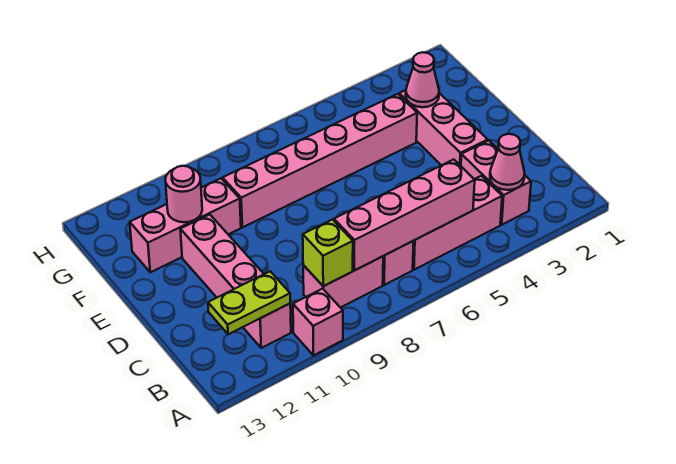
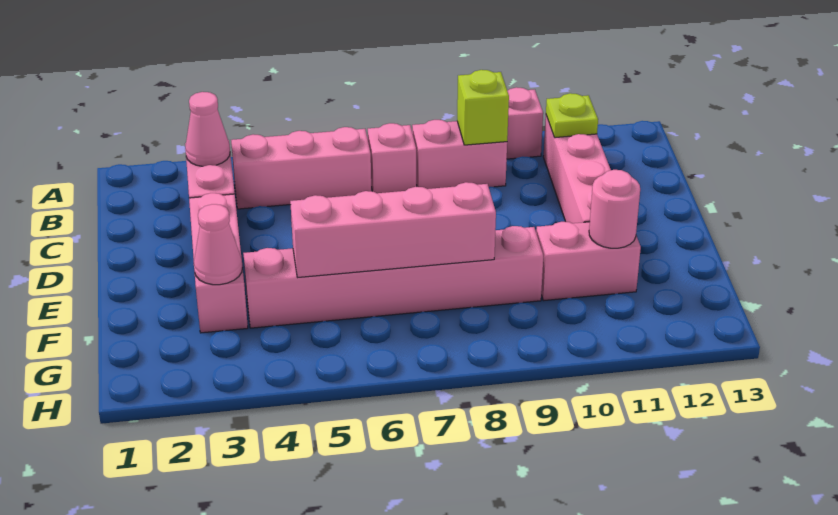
pink 1x4 brick [334,159,475,270] -> pink 1x4 brick moved to [290,182,496,277]
lime 1x2 plate [208,271,290,334] -> lime 1x1 plate [546,93,598,138]
pink 1x3 brick [130,178,241,272] -> pink 1x2 brick [536,222,641,301]

